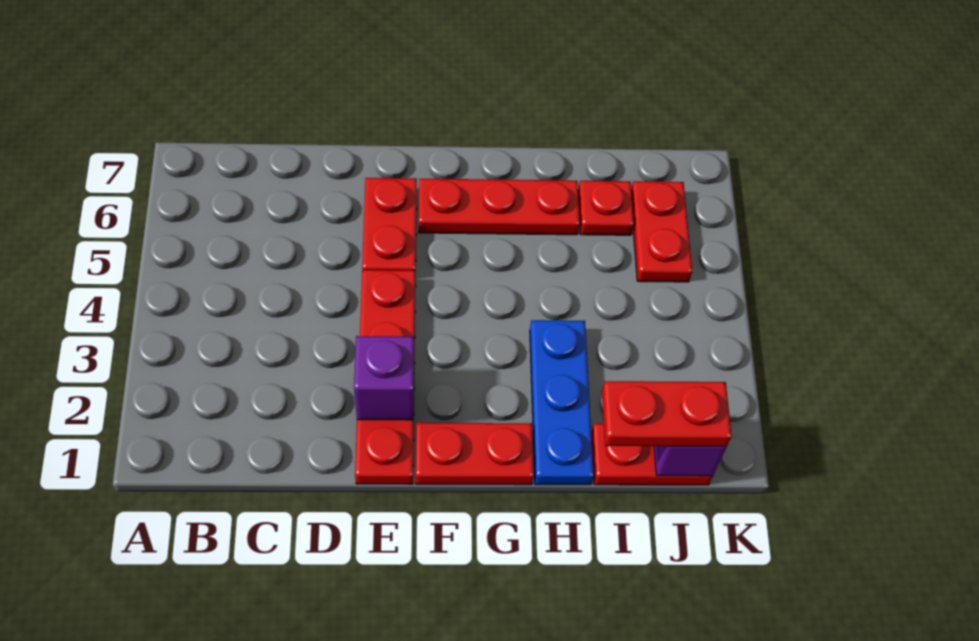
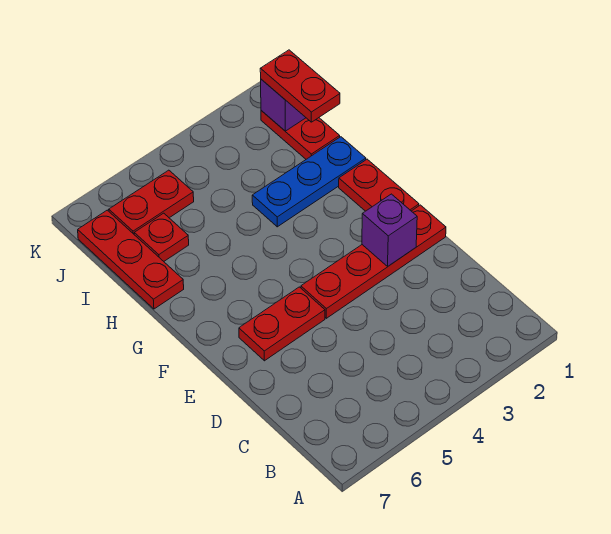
red 1x3 plate [419,179,580,235] -> red 1x3 plate moved to [78,210,184,309]

